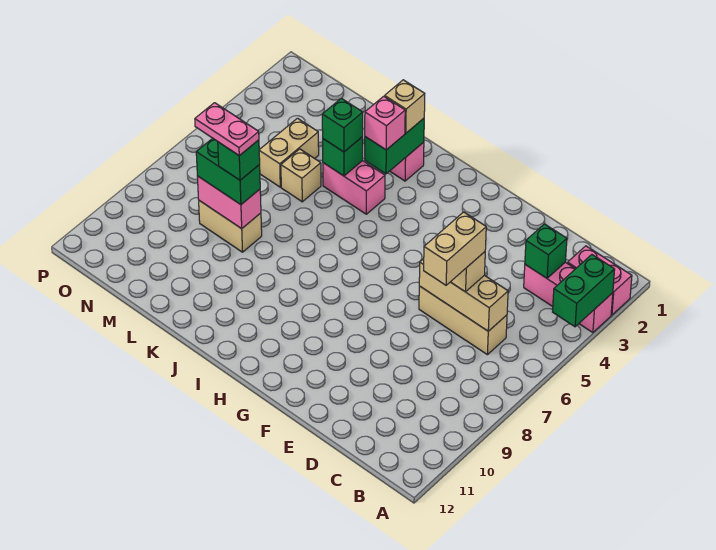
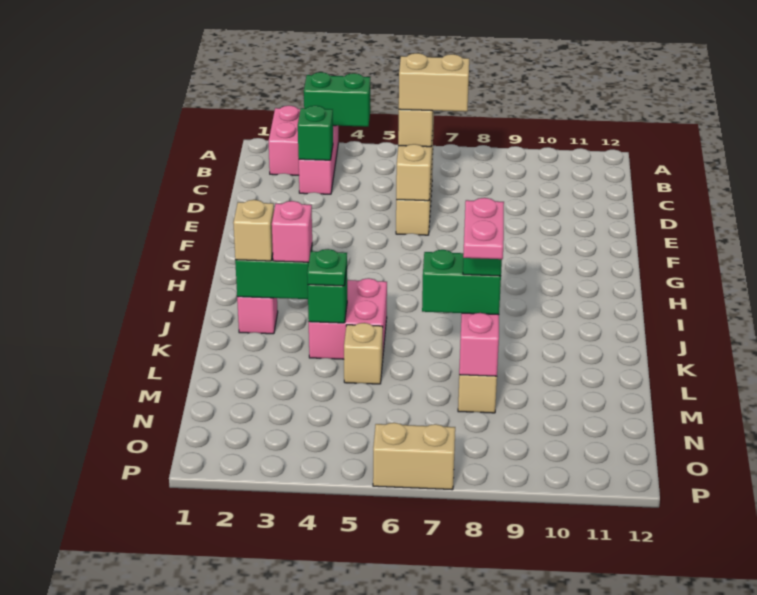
pink 1x2 brick [323,161,385,214] -> pink 2x2 brick [309,278,387,359]
green 1x1 brick [322,98,363,152] -> green 1x1 plate [307,249,347,286]
green 1x2 brick [196,138,260,205] -> green 1x2 brick turned to [422,250,501,315]
tan 1x2 brick [259,118,319,187] -> tan 1x2 brick moved to [373,423,455,490]

